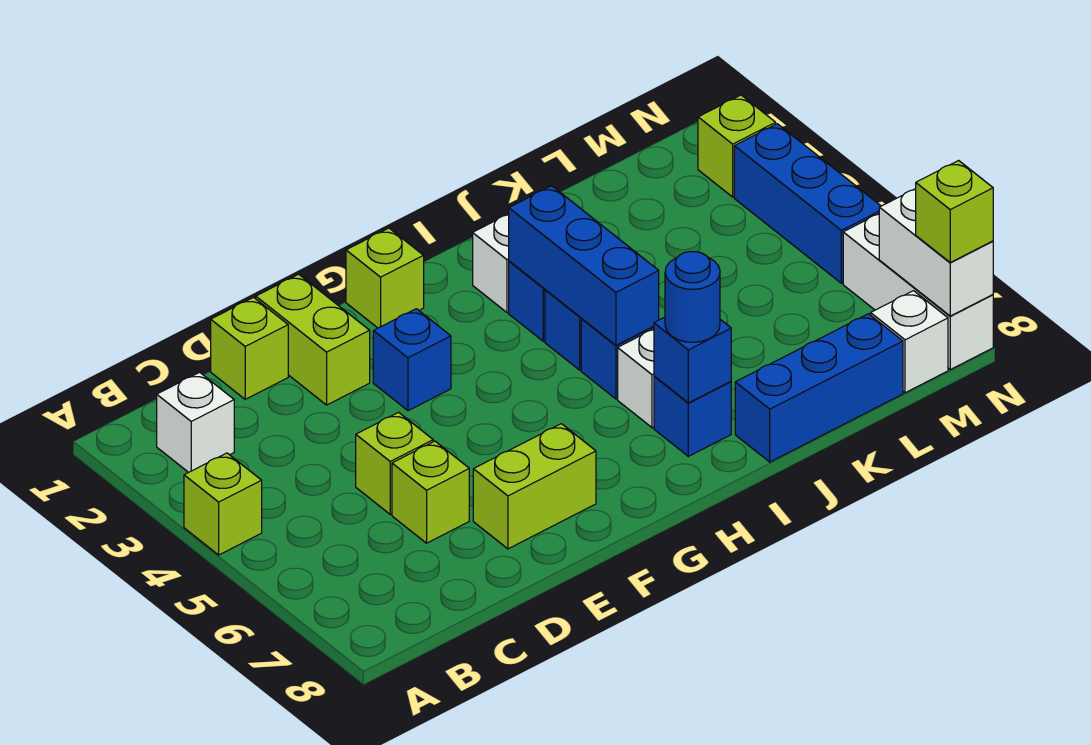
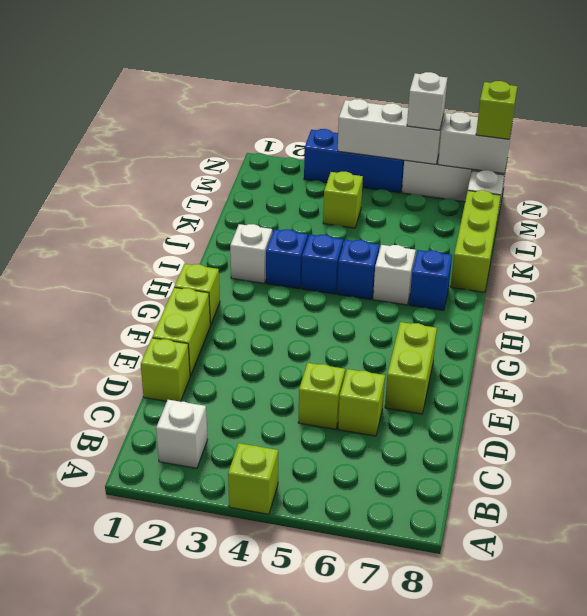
lime 1x2 brick [256,274,370,405] -> lime 1x2 brick turned to [152,288,210,376]
blue 1x1 brick [373,309,451,411] -> none
blue 1x3 brick [509,186,659,345] -> none
blue 1x1 brick [654,317,731,403] -> none
blue 1x1 round brick [665,251,720,342] -> none
blue 1x3 brick [735,314,903,462] -> lime 1x3 brick [451,190,501,292]
lime 1x1 brick [698,95,776,197] -> lime 1x1 brick moved to [323,172,363,228]
none -> white 1x3 brick [338,99,444,164]
none -> white 1x1 brick [407,72,447,130]

